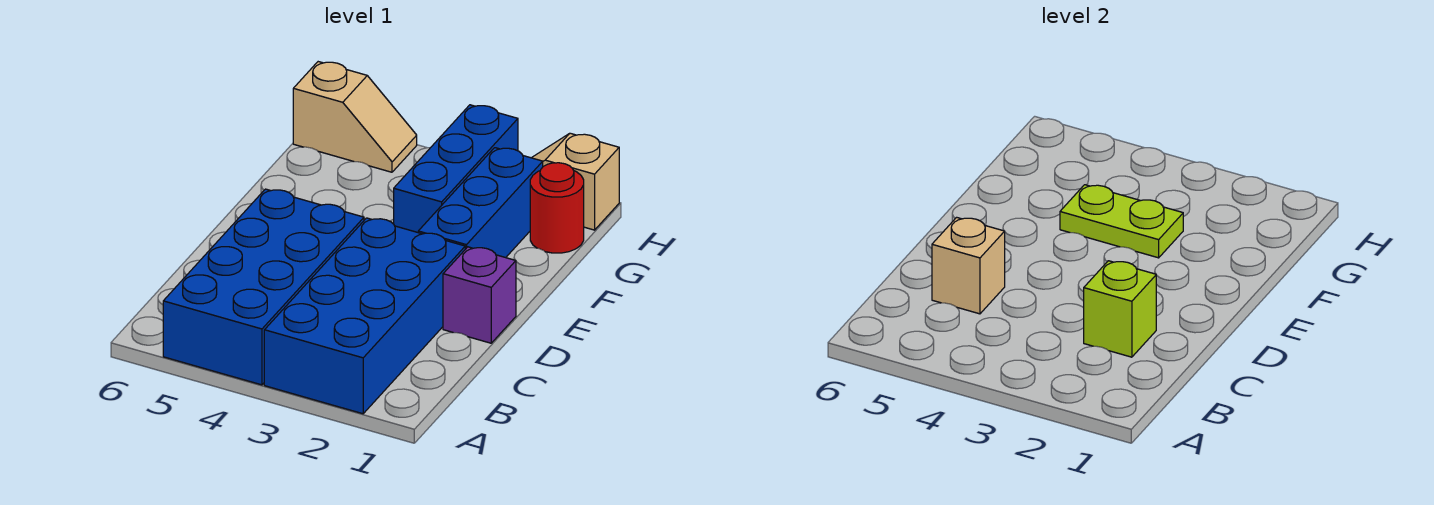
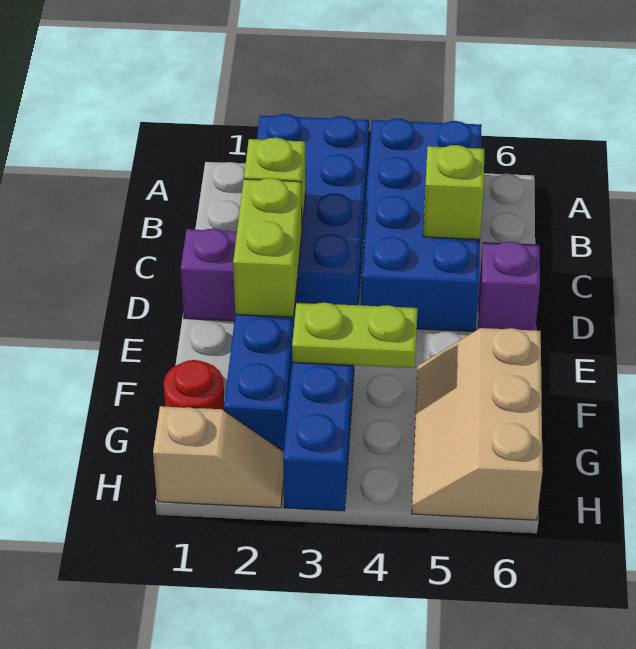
tan 1x1 brick [932,217,1005,314] -> lime 1x1 brick [423,145,484,239]
none -> lime 1x2 brick [233,178,302,317]
none -> purple 1x1 brick [478,241,540,330]
tan 1x2 slope [293,62,417,172] -> tan 2x3 slope [412,328,543,520]

